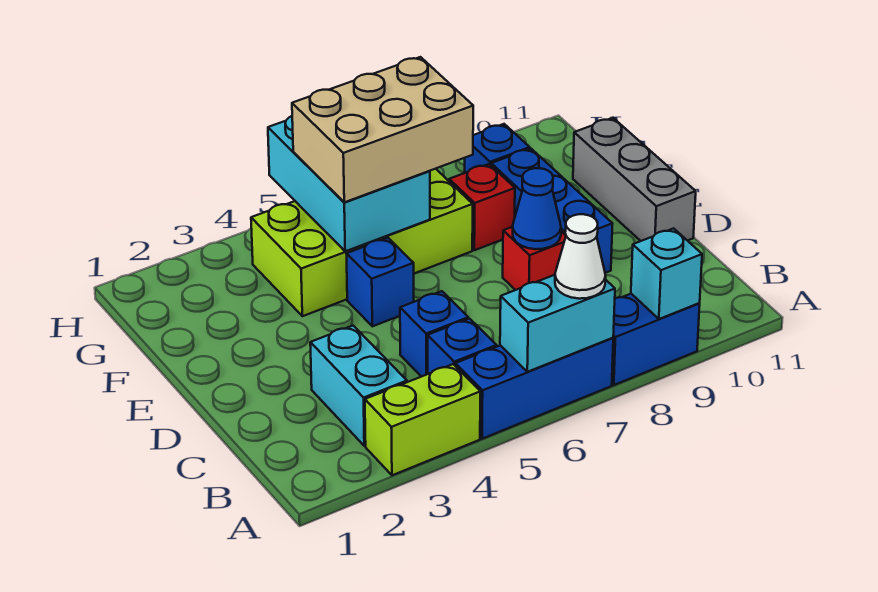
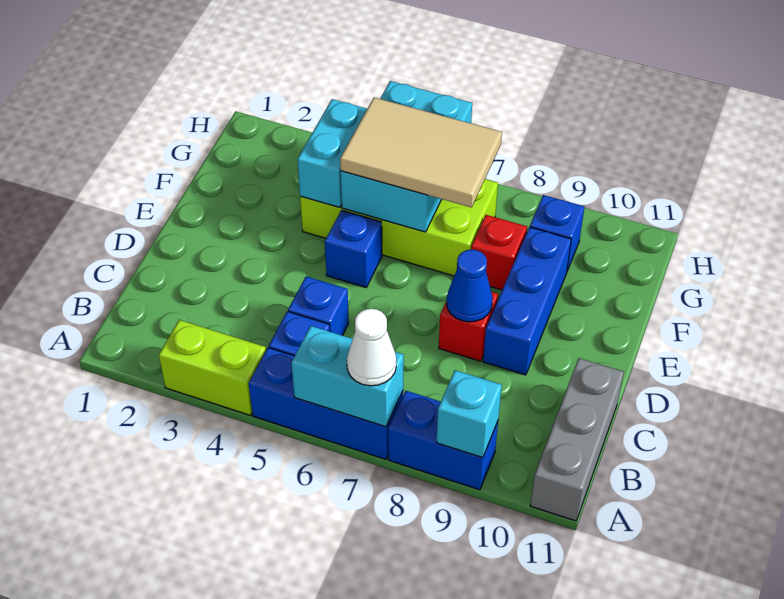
cyan 1x2 brick [310,326,407,446] -> cyan 1x2 brick moved to [297,99,367,208]
grey 1x3 brick [573,118,696,241] -> grey 1x3 brick moved to [530,358,624,521]
tan 2x3 brick [292,57,473,202] -> tan 2x3 tile [340,97,502,207]

